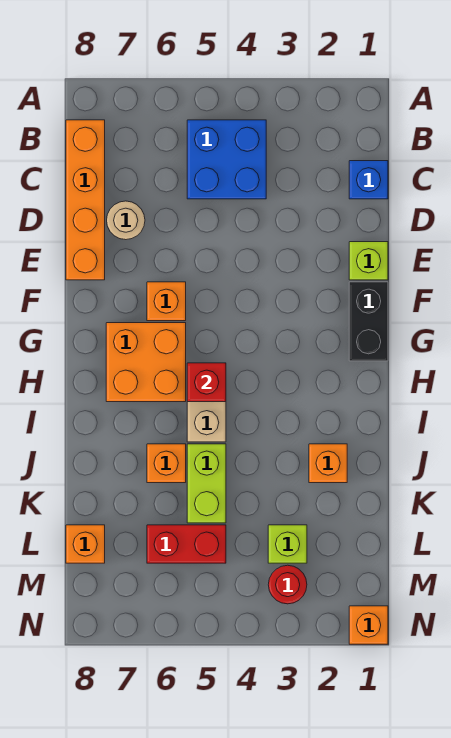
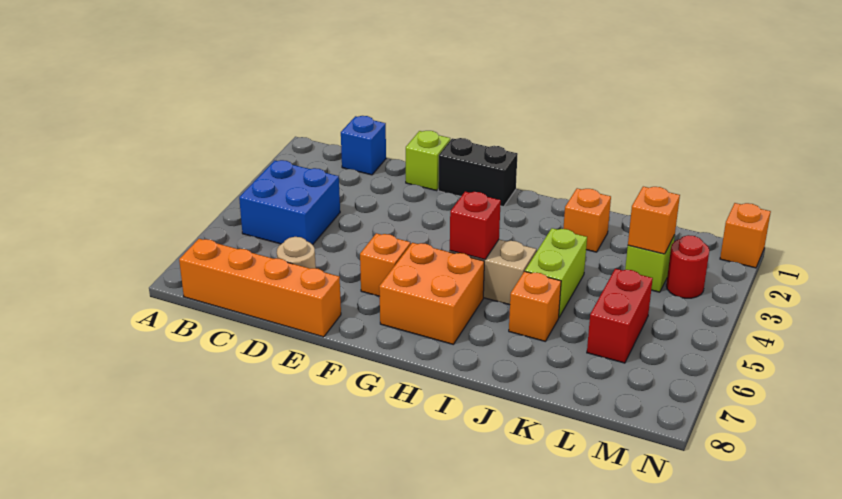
lime 1x2 brick [187,444,226,523] -> lime 1x2 brick turned to [525,228,587,317]
orange 1x1 brick [66,525,105,563] -> orange 1x1 brick moved to [628,187,680,254]

